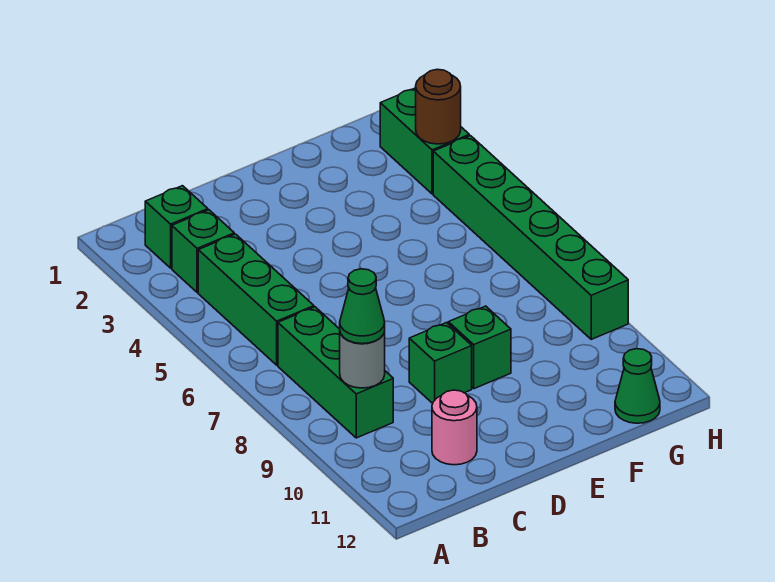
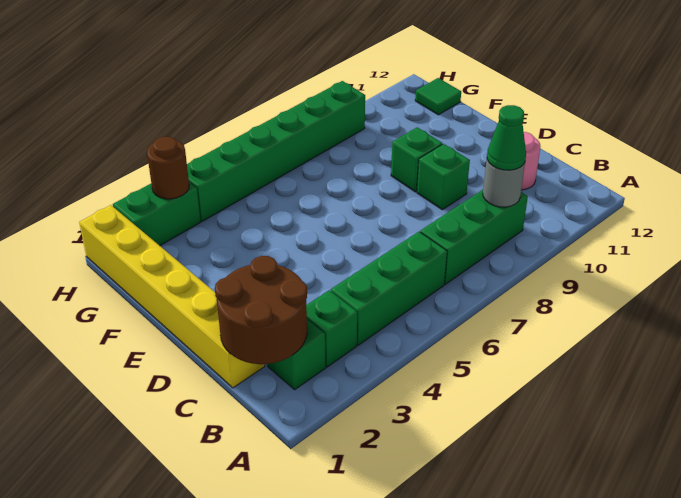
none -> brown 2x2 round brick [215,256,307,364]
none -> yellow 1x6 brick [79,205,265,388]
green 1x1 cone [615,349,660,423] -> green 1x1 tile [415,78,461,115]

